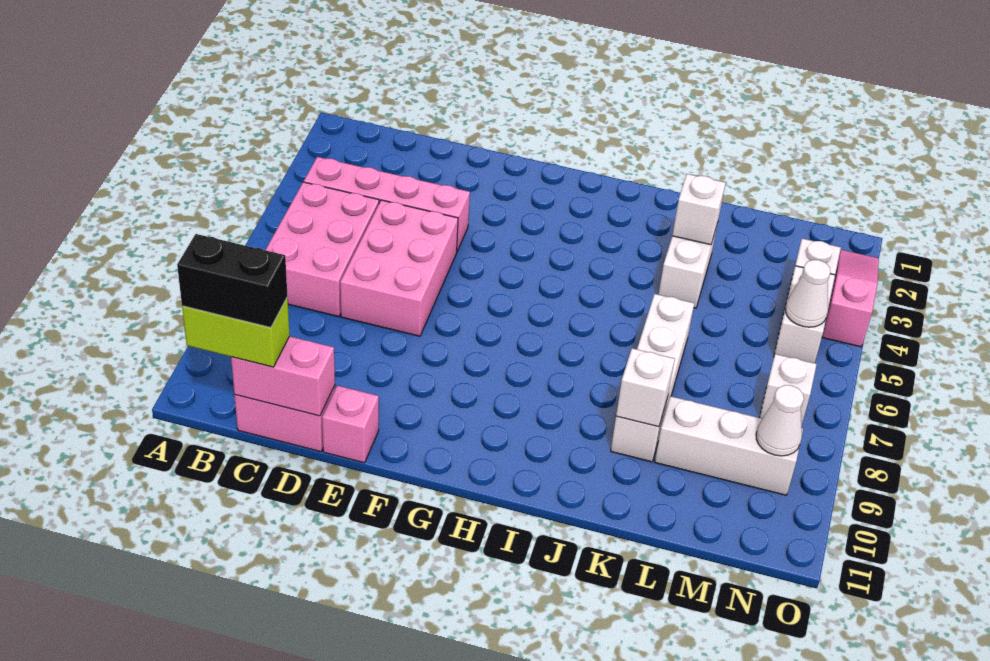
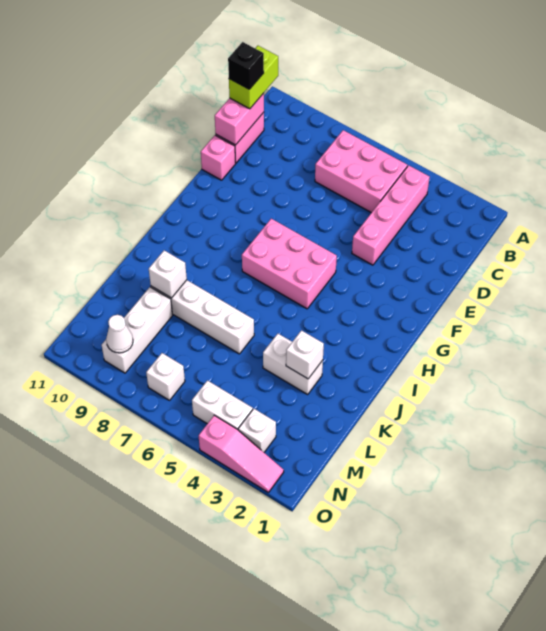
black 1x2 brick [177,234,287,328] -> black 1x1 brick [228,42,264,89]
pink 2x3 brick [340,200,458,336] -> pink 2x3 brick moved to [242,219,337,309]
white 1x1 cone [786,260,830,327] -> none

